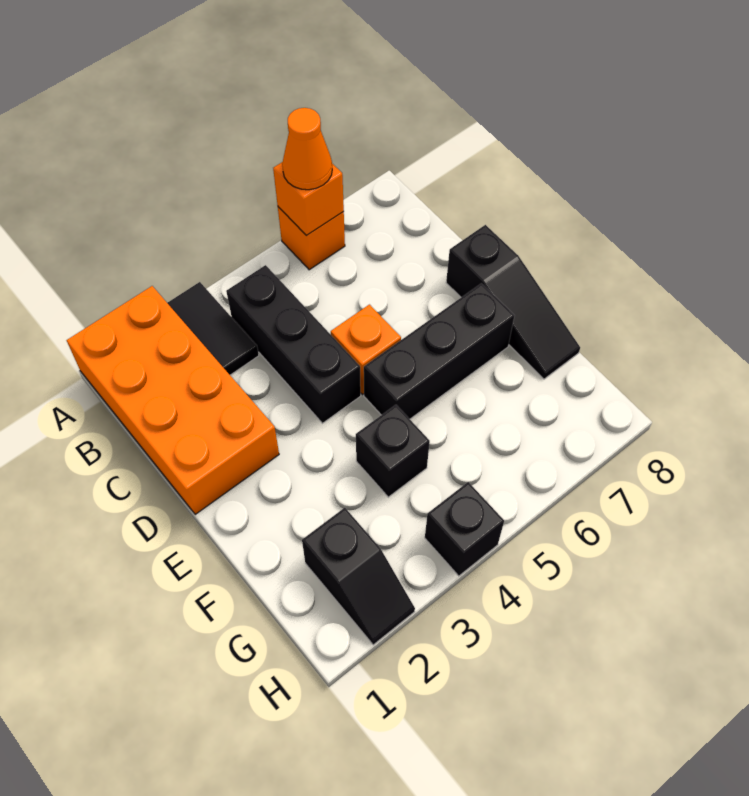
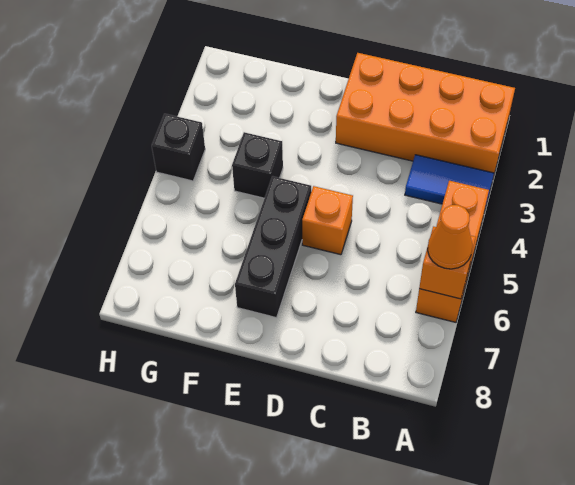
black 1x2 tile [168,282,259,375] -> blue 1x2 tile [405,155,494,208]
orange 1x1 brick [278,207,345,270] -> orange 1x3 brick [416,181,489,322]
black 1x3 brick [226,265,361,423] -> none
black 1x3 slope [446,225,580,379] -> none
black 1x2 slope [302,508,415,645] -> none

